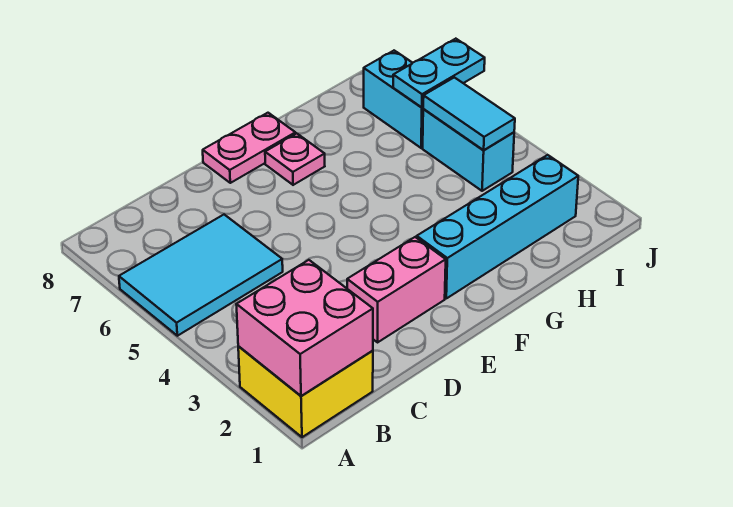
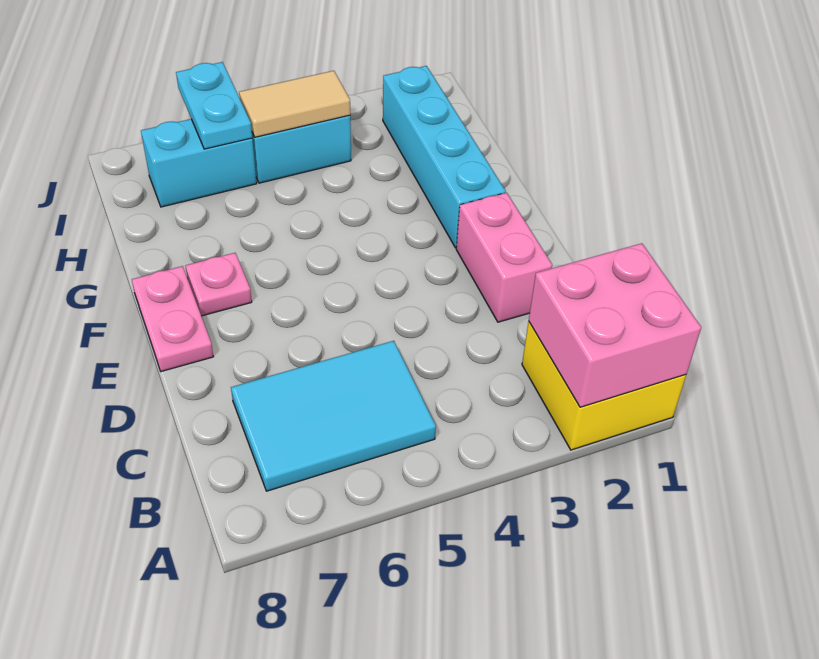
cyan 2x3 tile [119,215,283,336] -> cyan 2x3 tile turned to [231,341,436,491]
cyan 1x2 tile [423,77,515,150] -> tan 1x2 tile [239,71,350,137]

